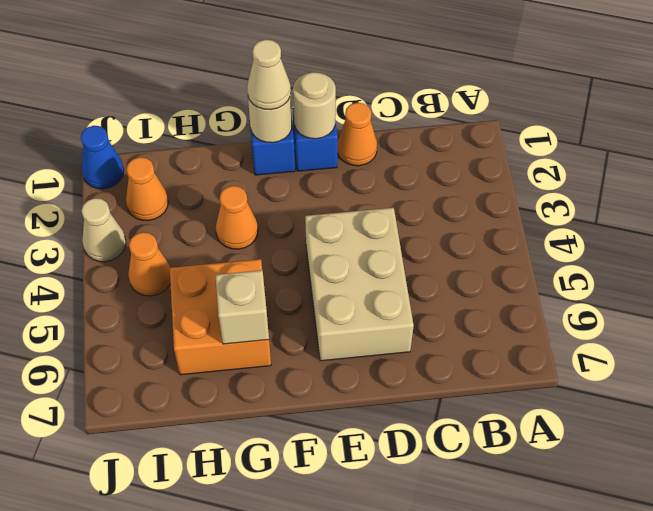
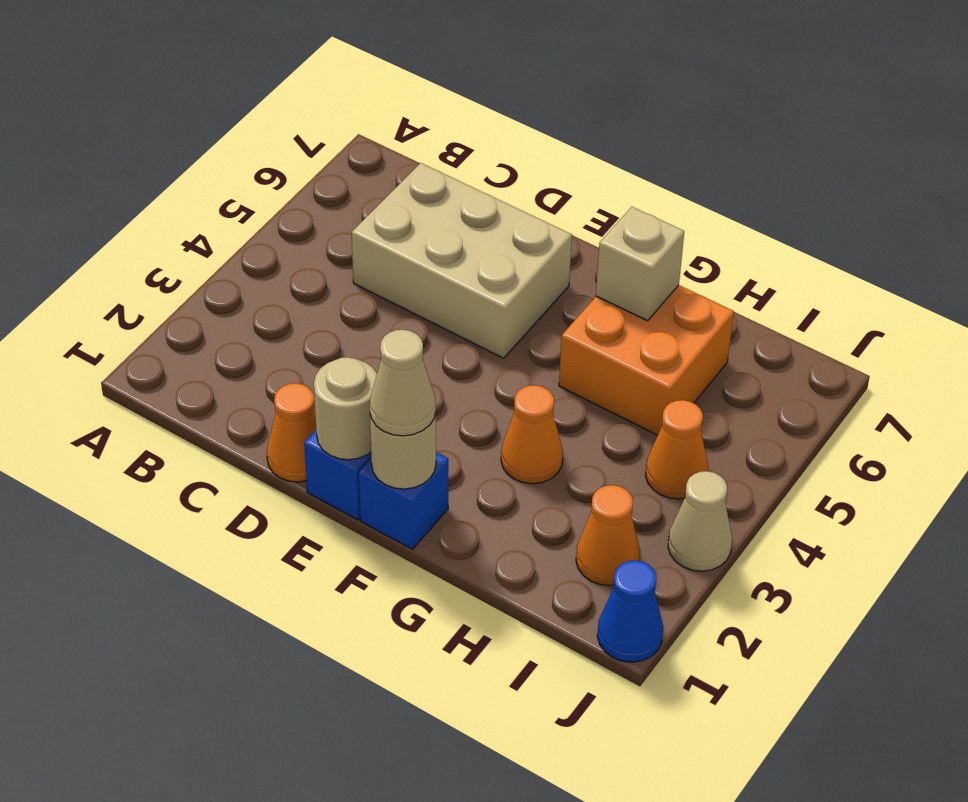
tan 2x3 brick [305,208,414,361] -> tan 2x3 brick turned to [352,163,572,358]

